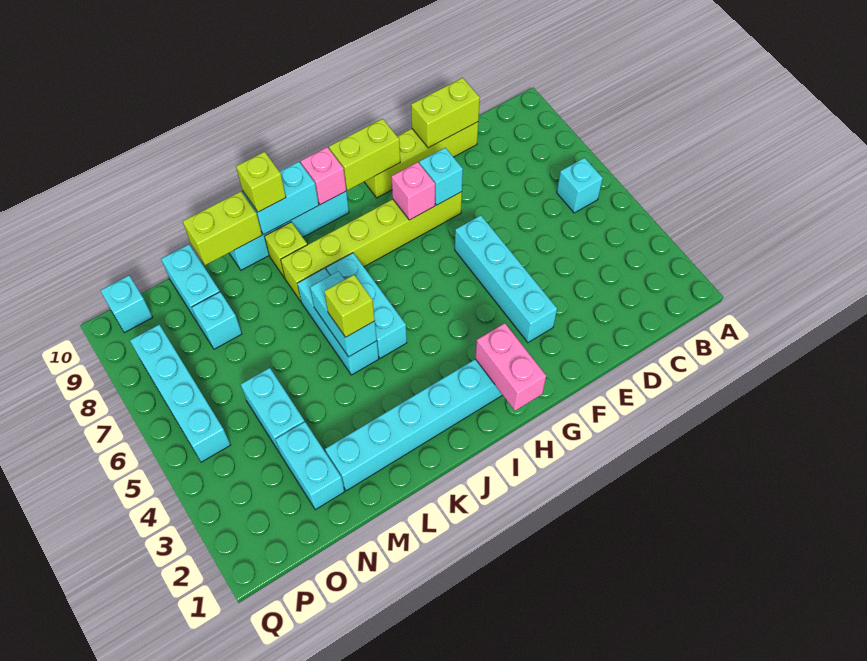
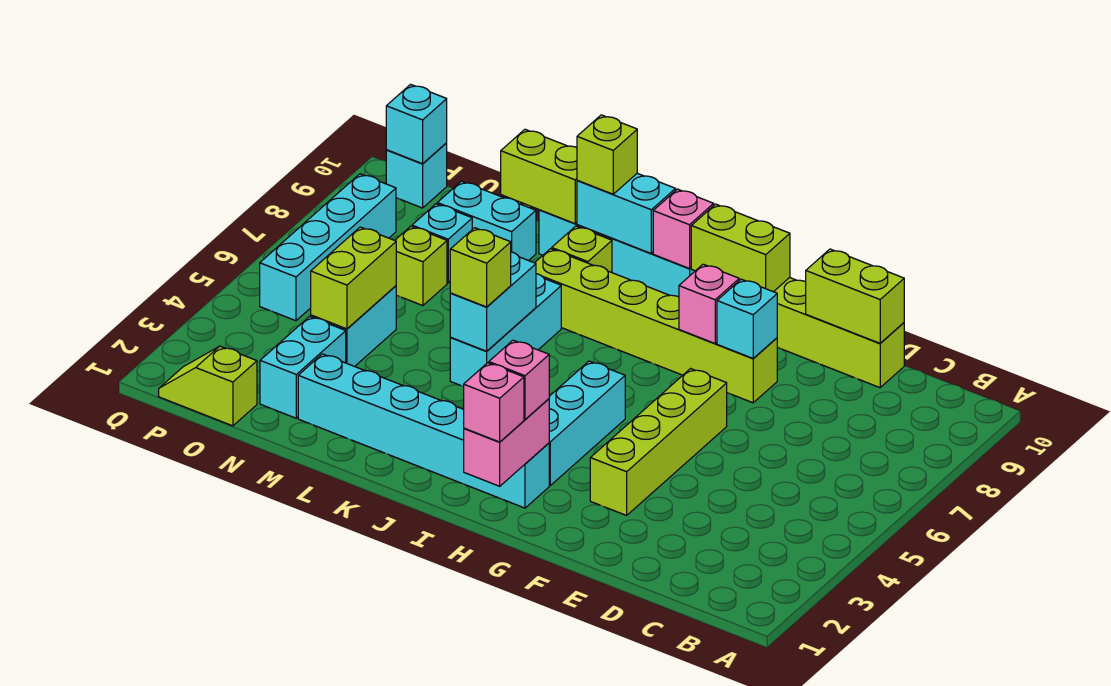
cyan 1x1 brick [557,158,603,213] -> cyan 1x1 brick moved to [386,84,447,164]
cyan 1x4 brick [455,215,557,342] -> lime 1x4 brick [590,369,727,515]
none -> pink 1x1 brick [464,363,524,442]
none -> pink 1x1 brick [489,340,549,419]
cyan 1x3 brick [326,253,407,358] -> cyan 1x3 brick moved to [549,361,625,485]
none -> lime 1x2 brick [311,227,396,329]
none -> lime 1x1 brick [395,226,447,306]
cyan 1x2 brick [161,244,220,323] -> cyan 1x2 brick turned to [437,181,536,261]
none -> lime 1x2 slope [159,346,257,426]

